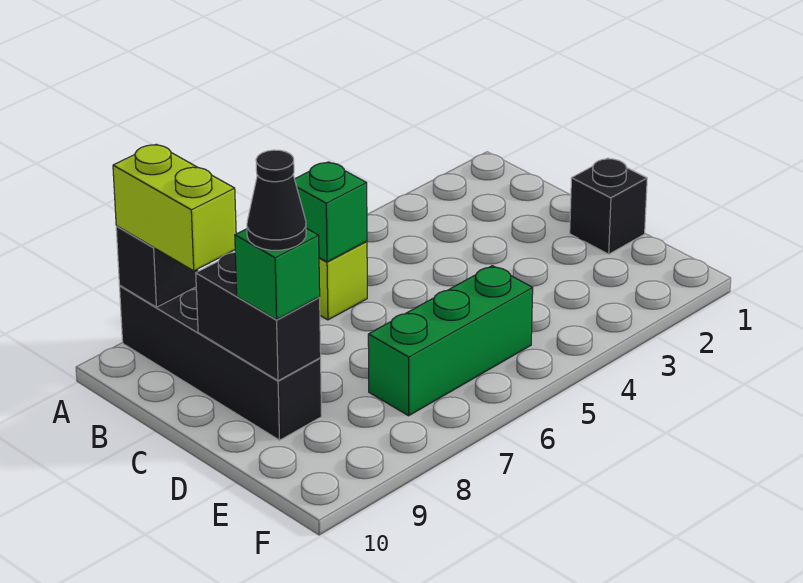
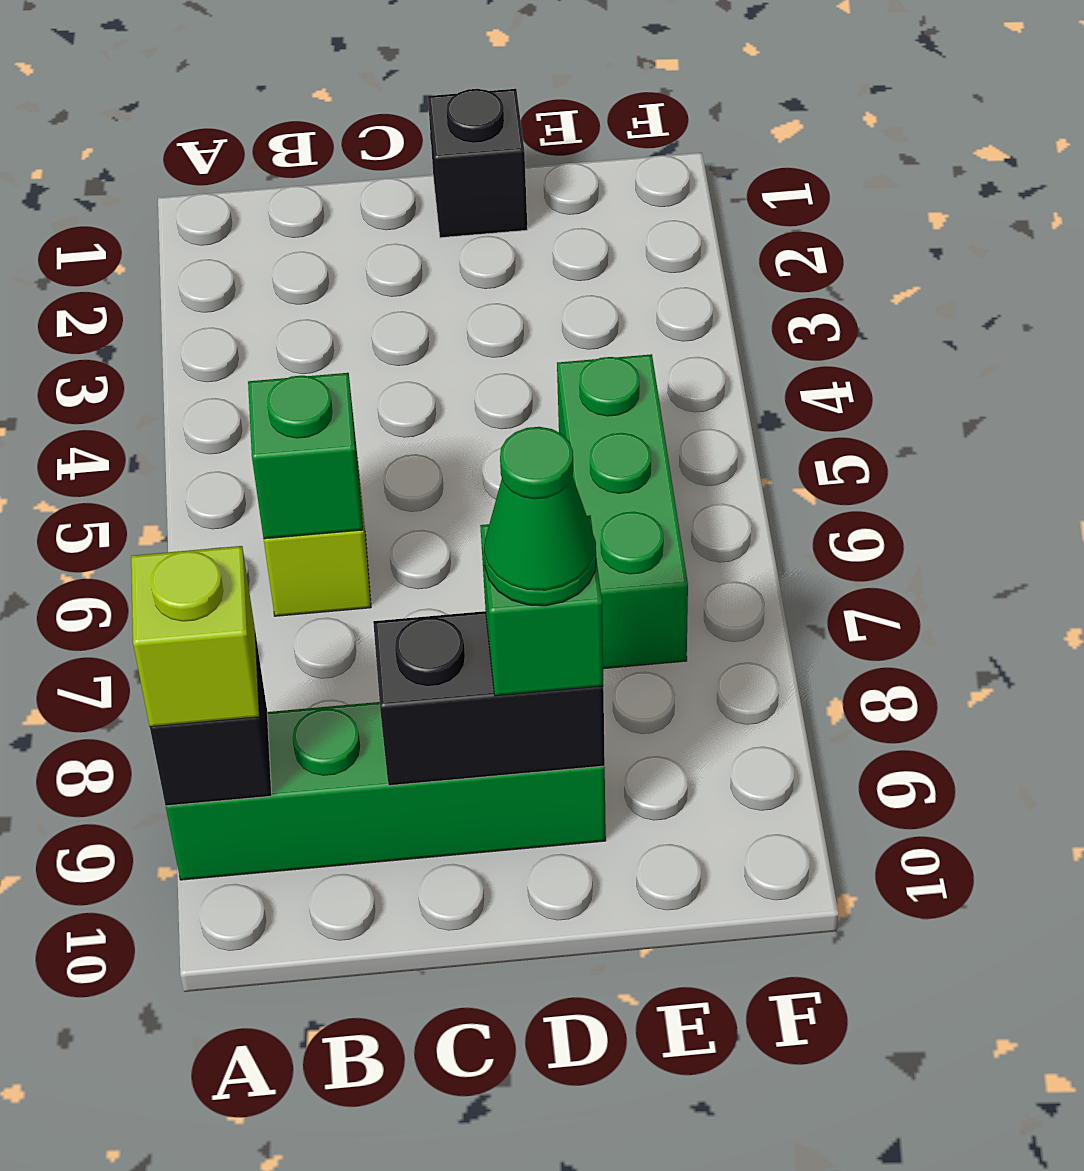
black 1x4 brick [120,286,322,440] -> green 1x4 brick [166,702,606,880]
lime 1x2 brick [113,144,236,271] -> lime 1x1 brick [131,546,259,727]
black 1x1 cone [247,150,306,250] -> green 1x1 cone [484,427,596,606]

